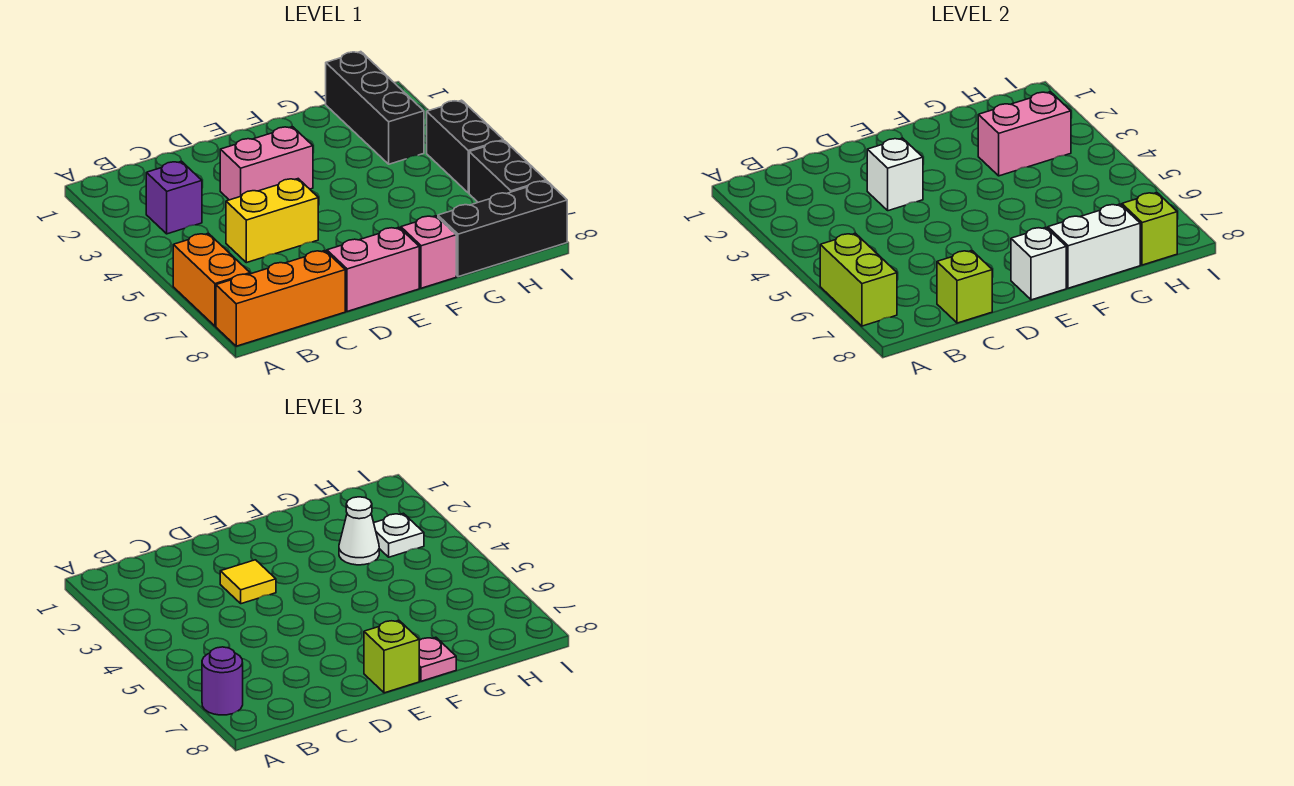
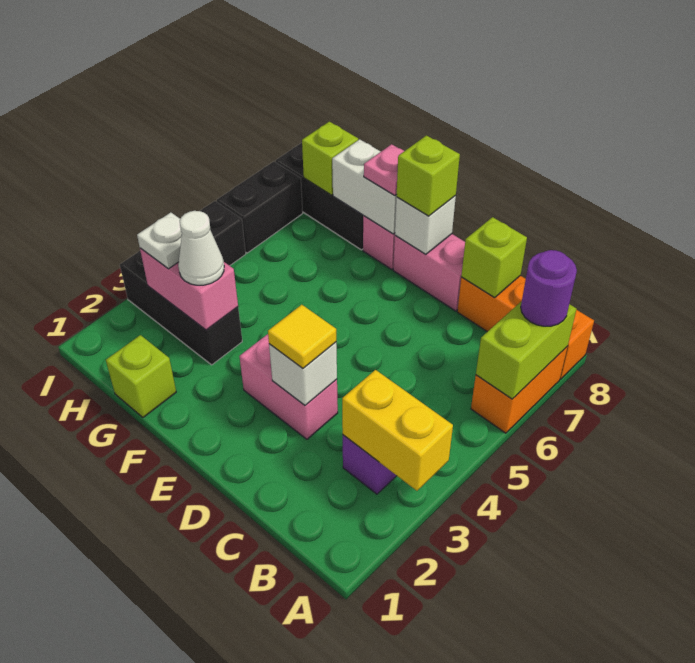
yellow 1x2 brick [226,179,318,263] -> yellow 1x2 brick moved to [342,370,453,491]
none -> lime 1x1 brick [106,335,176,417]
black 1x3 brick [326,52,424,164] -> black 1x3 brick turned to [120,251,242,365]

